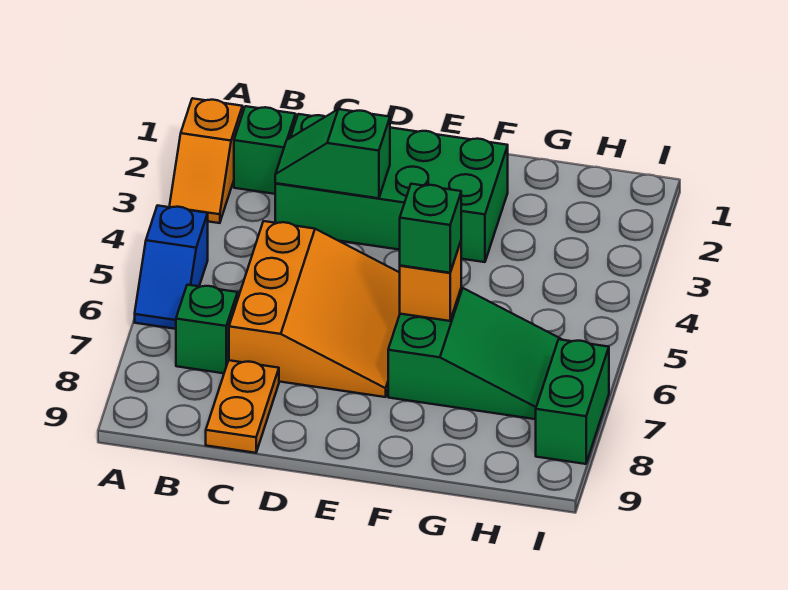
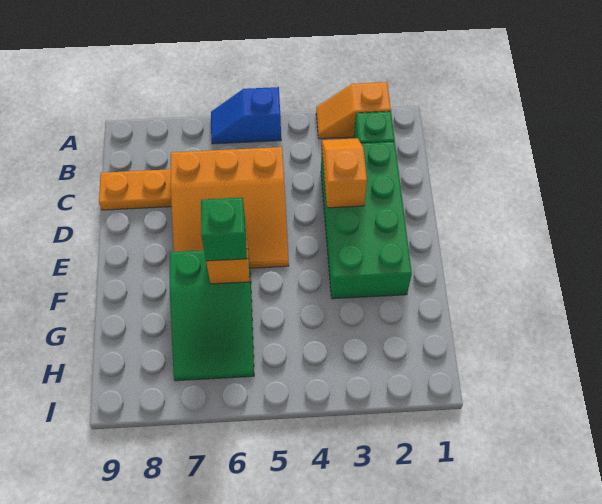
green 1x1 brick [176,285,238,373] -> none
green 1x2 slope [275,109,390,198] -> orange 1x2 slope [322,138,367,208]
green 1x2 brick [536,339,609,464] -> none

